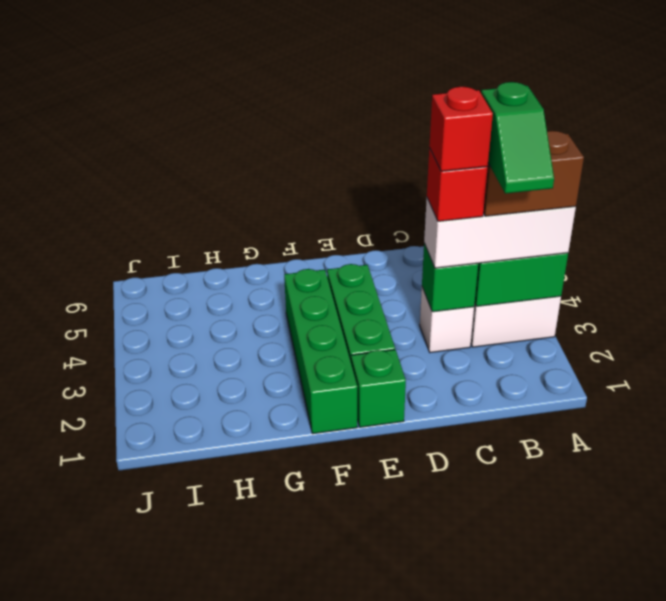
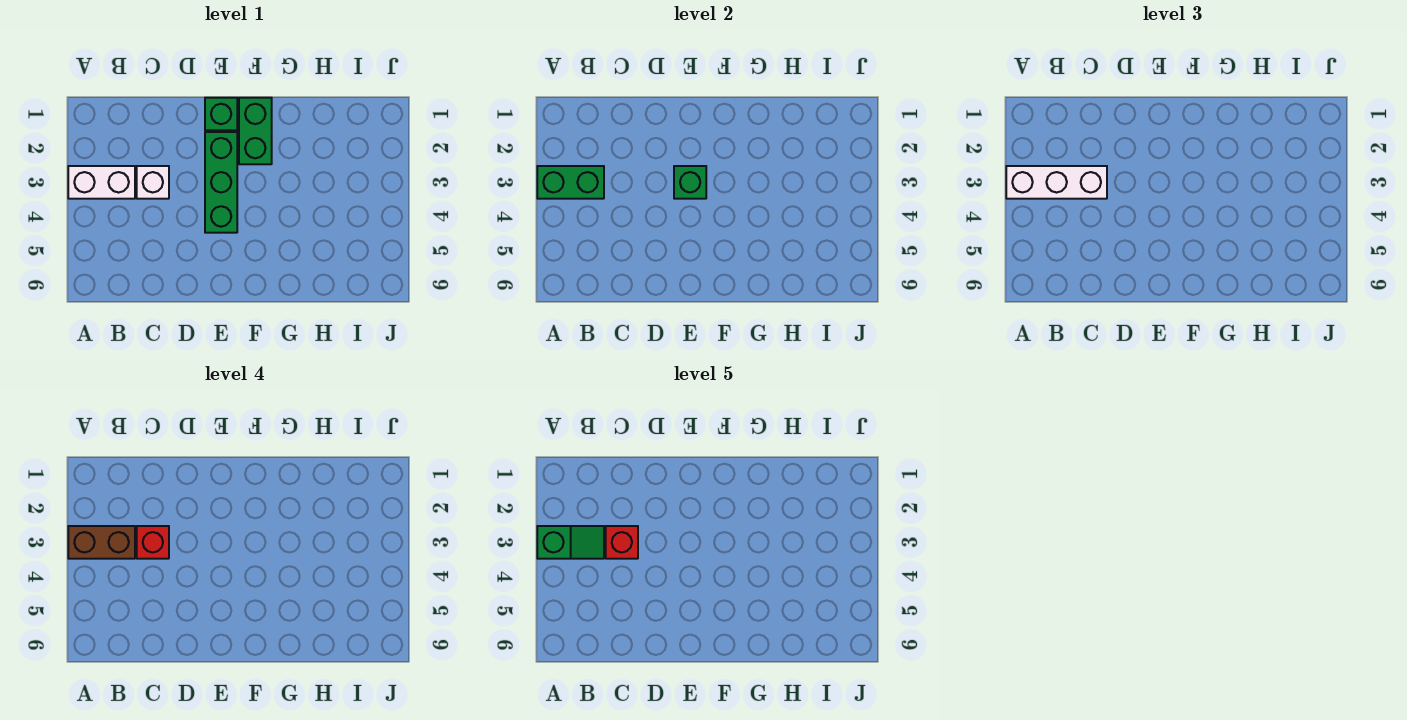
green 1x2 slope [481,82,554,194] -> green 1x2 slope turned to [537,526,604,559]
green 1x1 brick [422,243,478,312] -> green 1x1 brick moved to [674,166,706,199]
green 1x4 brick [284,269,357,434] -> green 1x2 brick [239,98,272,164]

